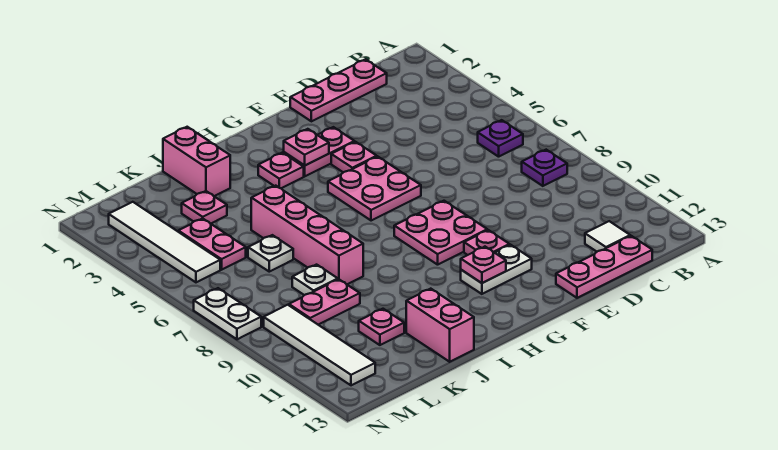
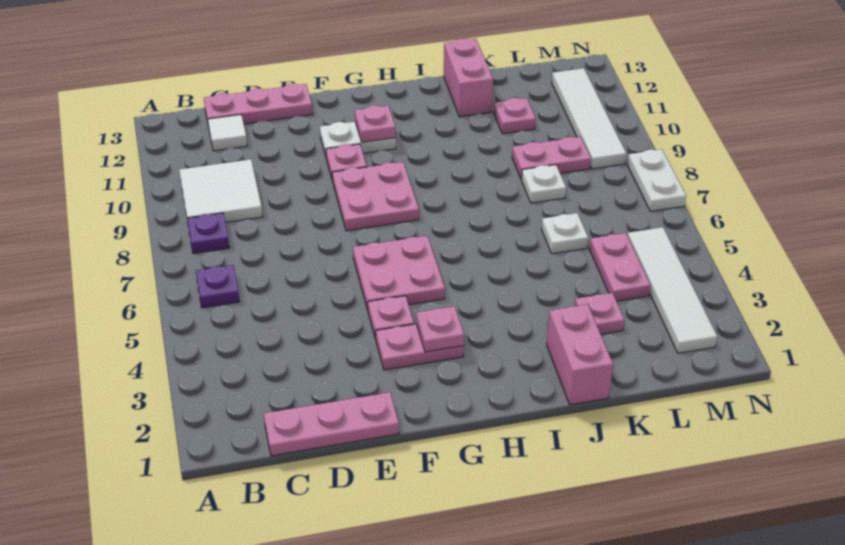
none -> white 2x2 tile [179,159,263,223]
pink 1x1 plate [258,153,304,188] -> none
pink 1x4 brick [251,186,363,284] -> none

